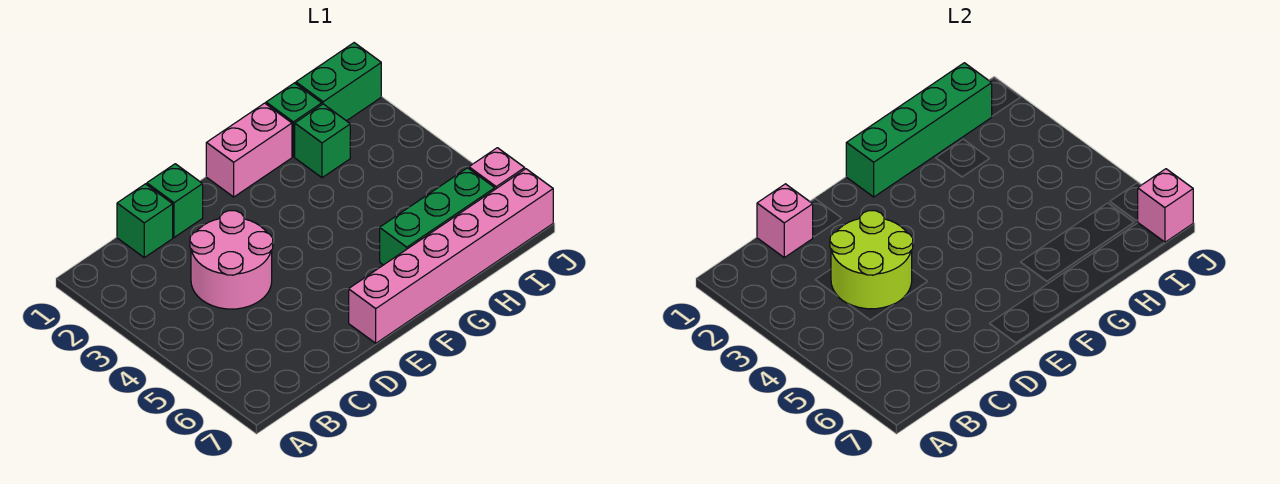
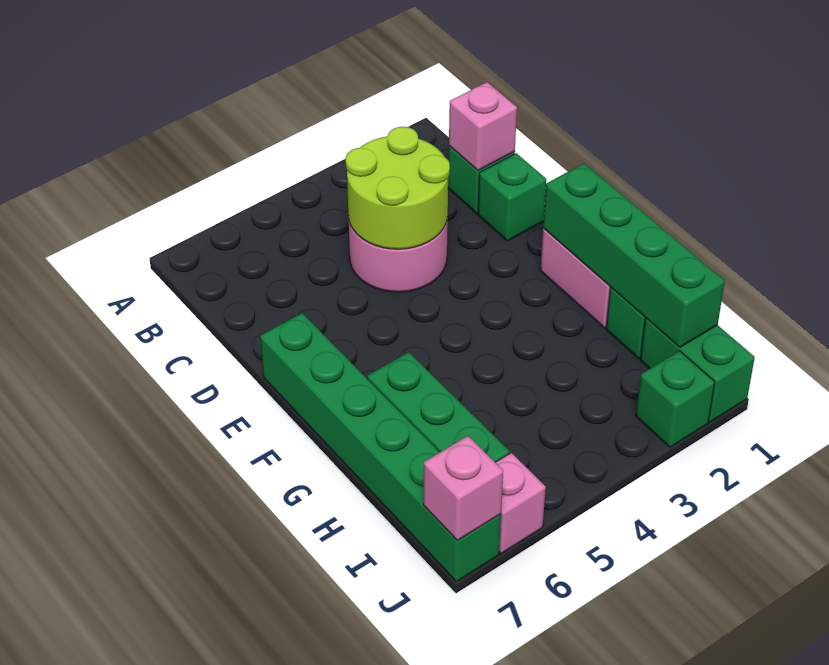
pink 1x6 brick [349,169,553,343] -> green 1x6 brick [260,313,501,582]
green 1x1 brick [295,104,350,178] -> green 1x1 brick moved to [636,351,715,447]

